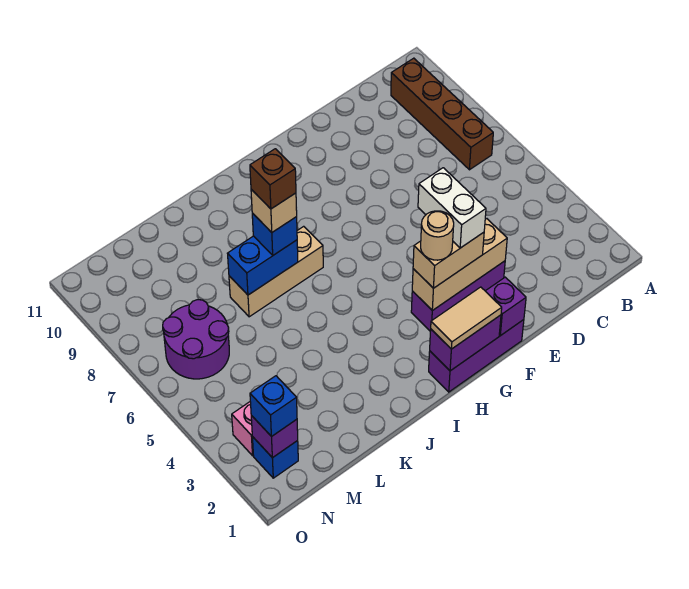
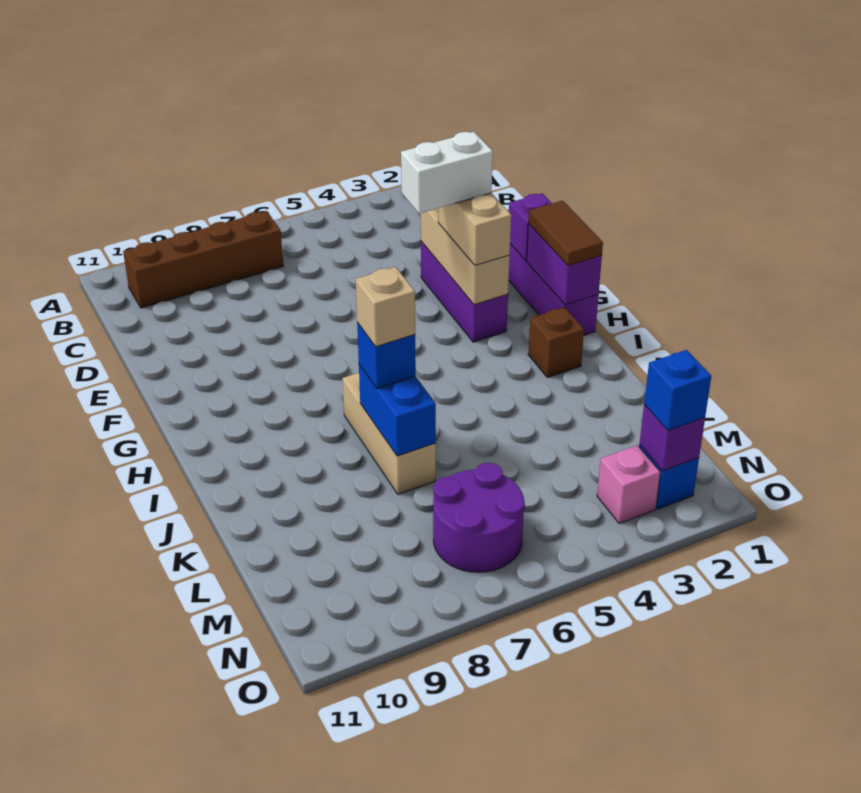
tan 1x2 tile [431,287,502,349] -> brown 1x2 tile [529,201,603,266]
tan 1x1 round brick [421,211,454,260] -> none
brown 1x1 brick [250,149,296,209] -> brown 1x1 brick moved to [528,307,584,378]

